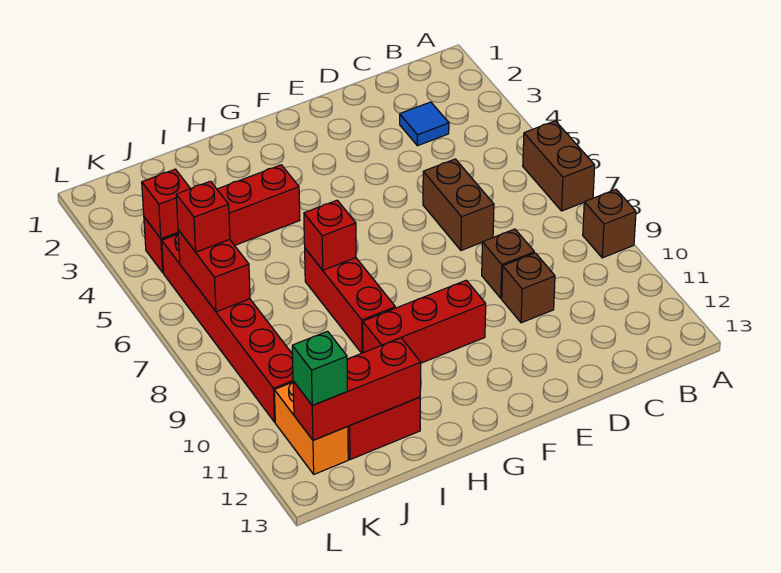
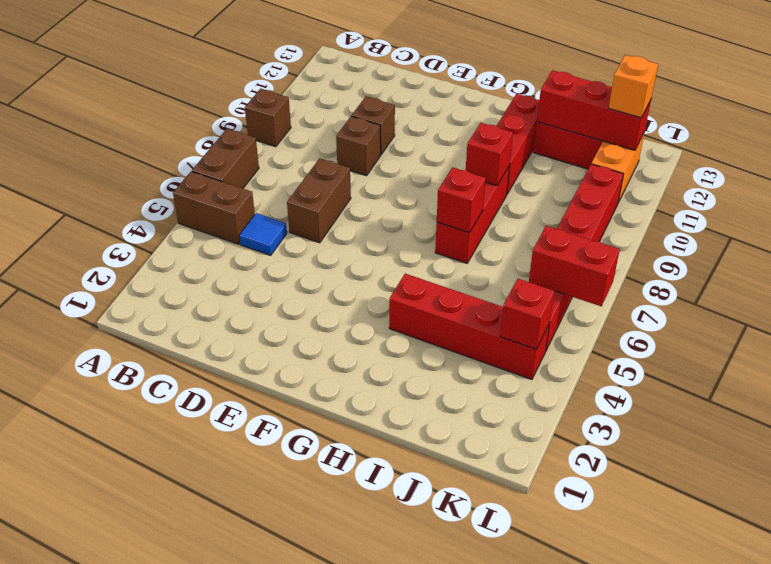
none -> brown 1x2 brick [173,171,255,244]
blue 1x1 tile [400,102,449,146] -> blue 1x1 tile moved to [239,213,287,255]
red 1x3 brick [363,280,486,363] -> red 1x3 brick turned to [497,94,539,194]
red 1x2 brick [178,230,250,312] -> red 1x2 brick turned to [529,226,620,306]
red 1x1 brick [176,181,230,252] -> red 1x1 brick moved to [466,123,513,186]
green 1x1 brick [292,331,348,405] -> orange 1x1 brick [609,55,658,118]

